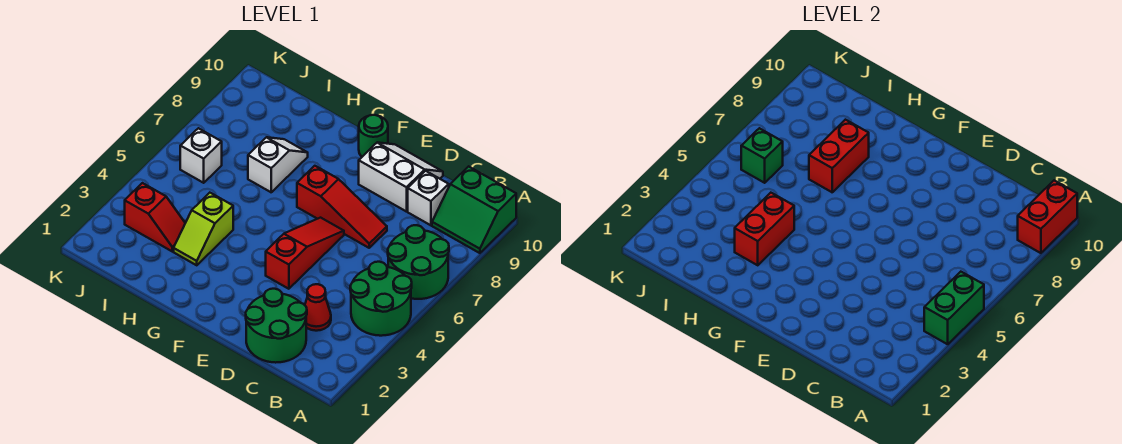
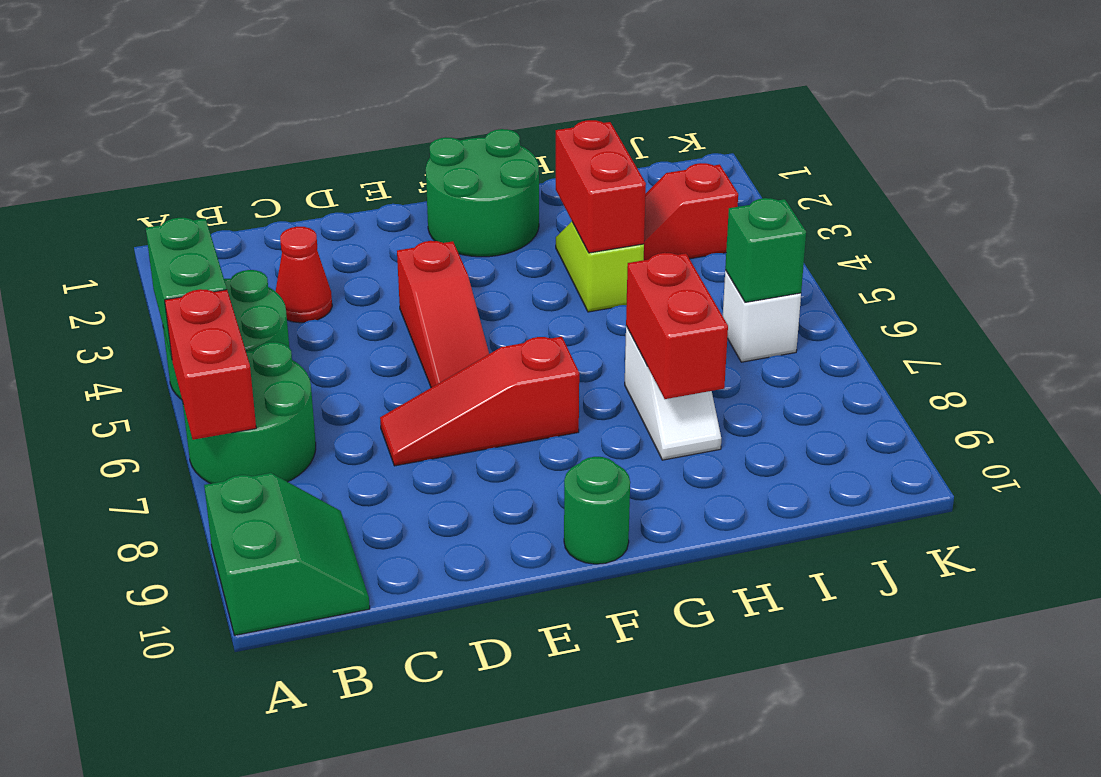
green 2x2 slope [432,166,516,253] -> green 2x2 slope turned to [204,473,370,635]
red 1x2 brick [1018,180,1077,253] -> red 1x2 brick moved to [165,289,256,440]
green 2x2 round brick [246,289,307,363] -> green 2x2 round brick moved to [426,129,539,257]
white 1x1 brick [408,171,449,225] -> none
white 2x2 slope [359,143,443,212] -> none

